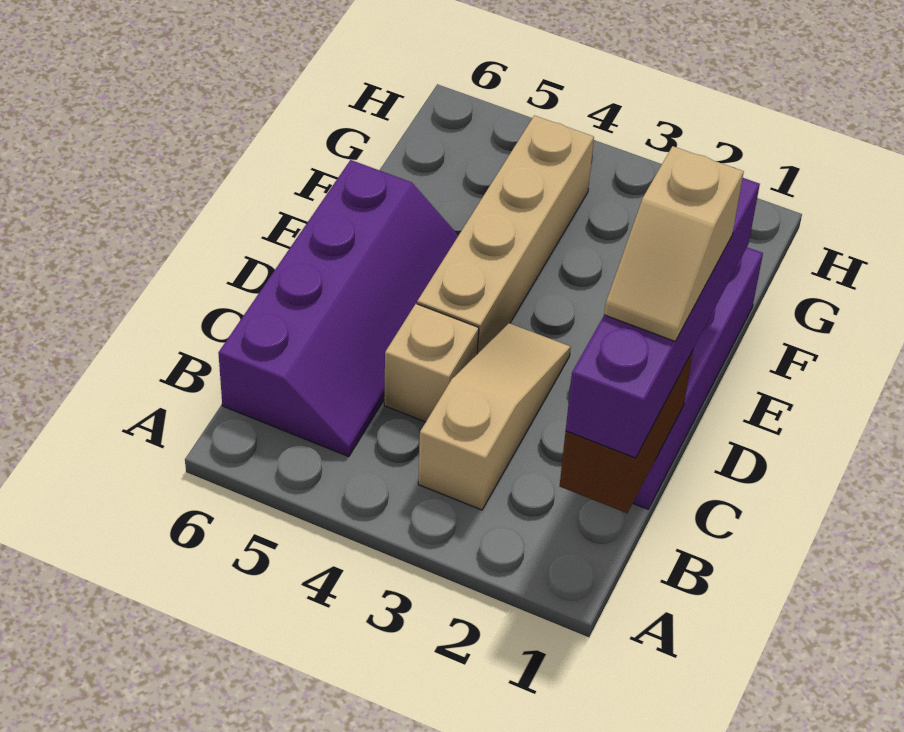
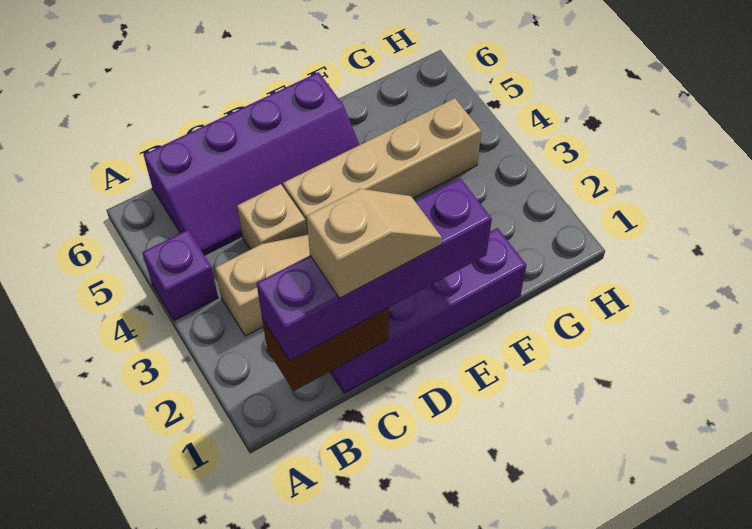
none -> purple 1x1 brick [142,230,218,321]
tan 1x2 slope [604,146,744,341] -> tan 1x2 slope turned to [307,189,442,298]

